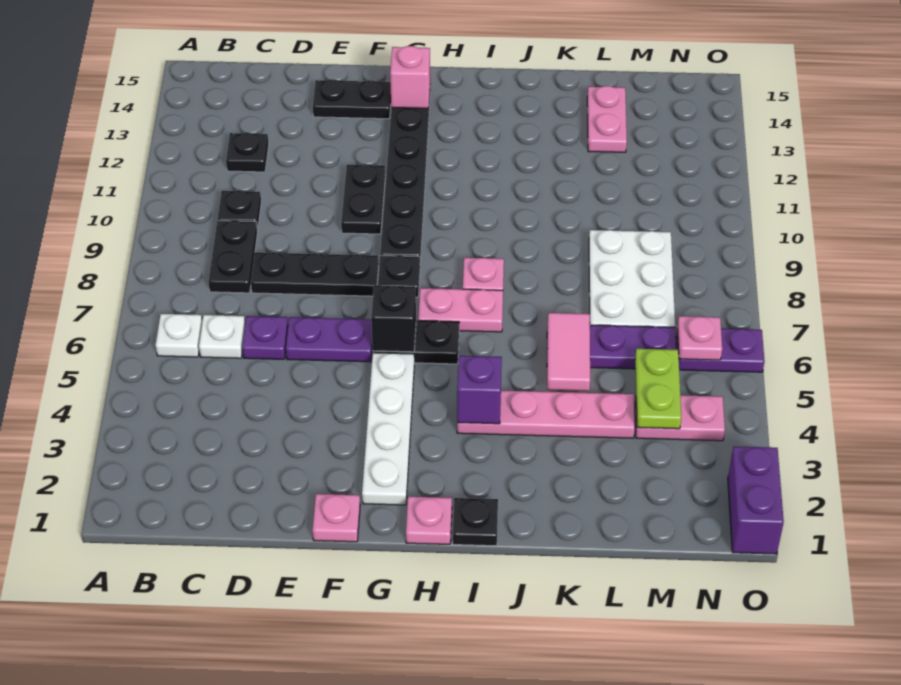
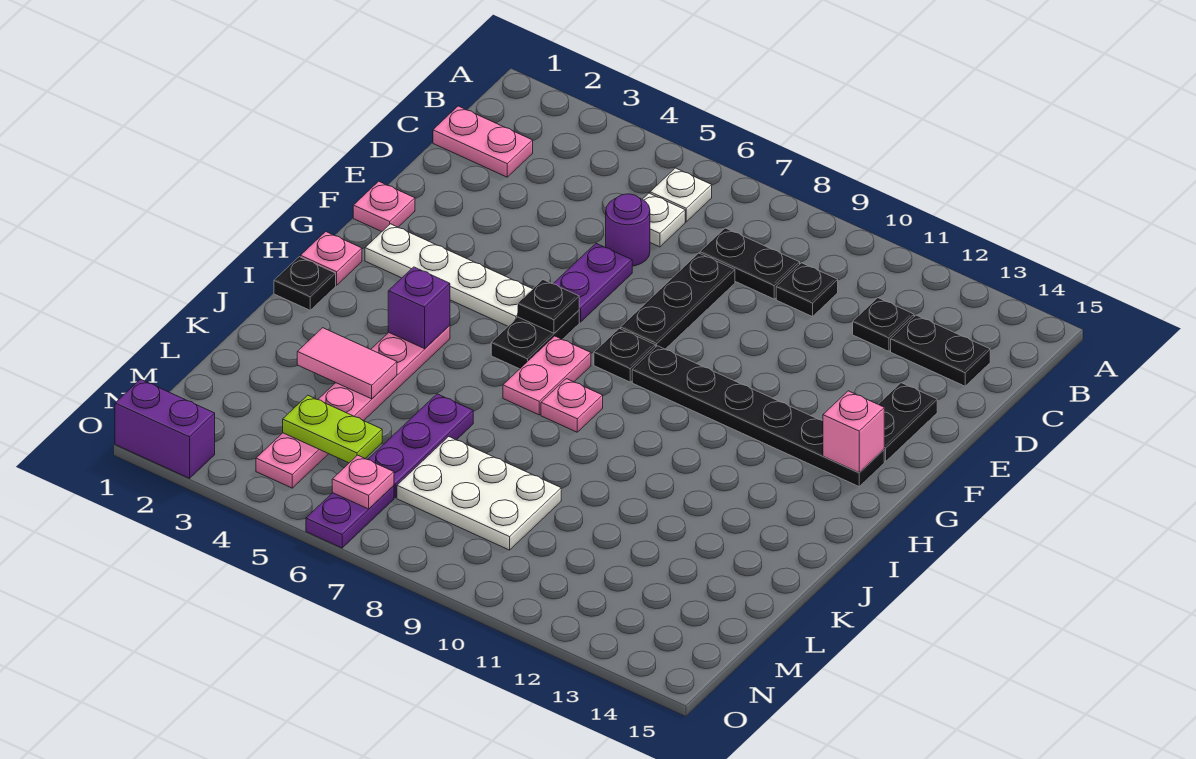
purple 1x1 plate [242,316,288,359] -> purple 1x1 round brick [606,194,650,266]
black 1x2 plate [341,164,385,234] -> black 1x2 plate moved to [891,315,990,386]
black 1x1 brick [371,285,416,352] -> black 1x1 plate [518,280,579,333]
pink 1x2 tile [547,313,590,391] -> pink 1x2 tile moved to [297,328,397,399]
pink 1x2 plate [587,86,627,152] -> pink 1x2 plate moved to [433,106,533,177]

